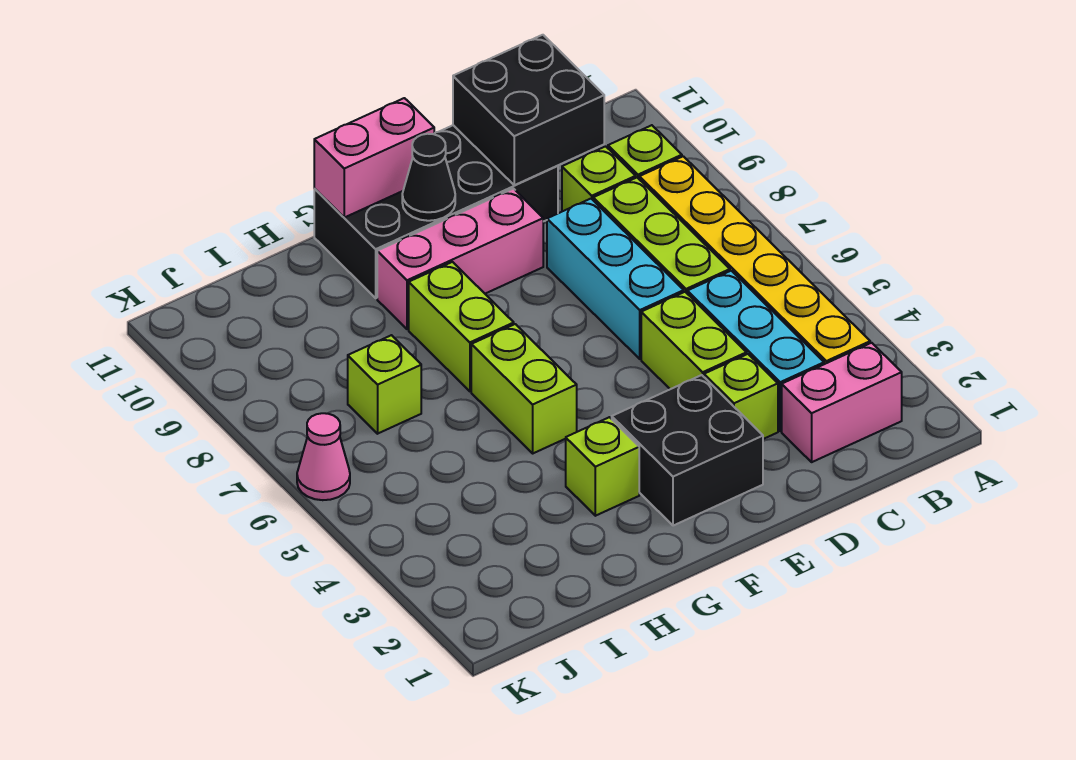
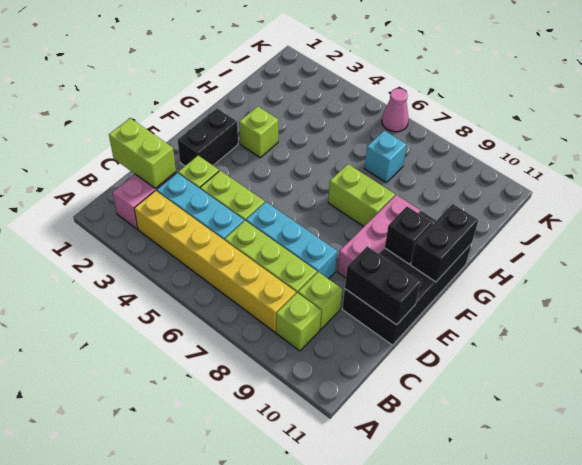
black 2x2 brick [453,35,604,185] -> black 1x2 brick [345,246,421,325]
black 2x2 brick [612,375,763,526] -> black 1x2 brick [178,108,238,166]
black 1x1 cone [402,134,455,221] -> black 1x1 brick [385,206,432,264]
pink 1x2 brick [314,98,434,218] -> black 1x2 brick [411,204,478,282]
lime 1x2 brick [471,324,577,453] -> lime 1x2 brick moved to [109,118,176,188]
lime 1x1 brick [348,335,421,434] -> cyan 1x1 brick [364,131,407,182]

